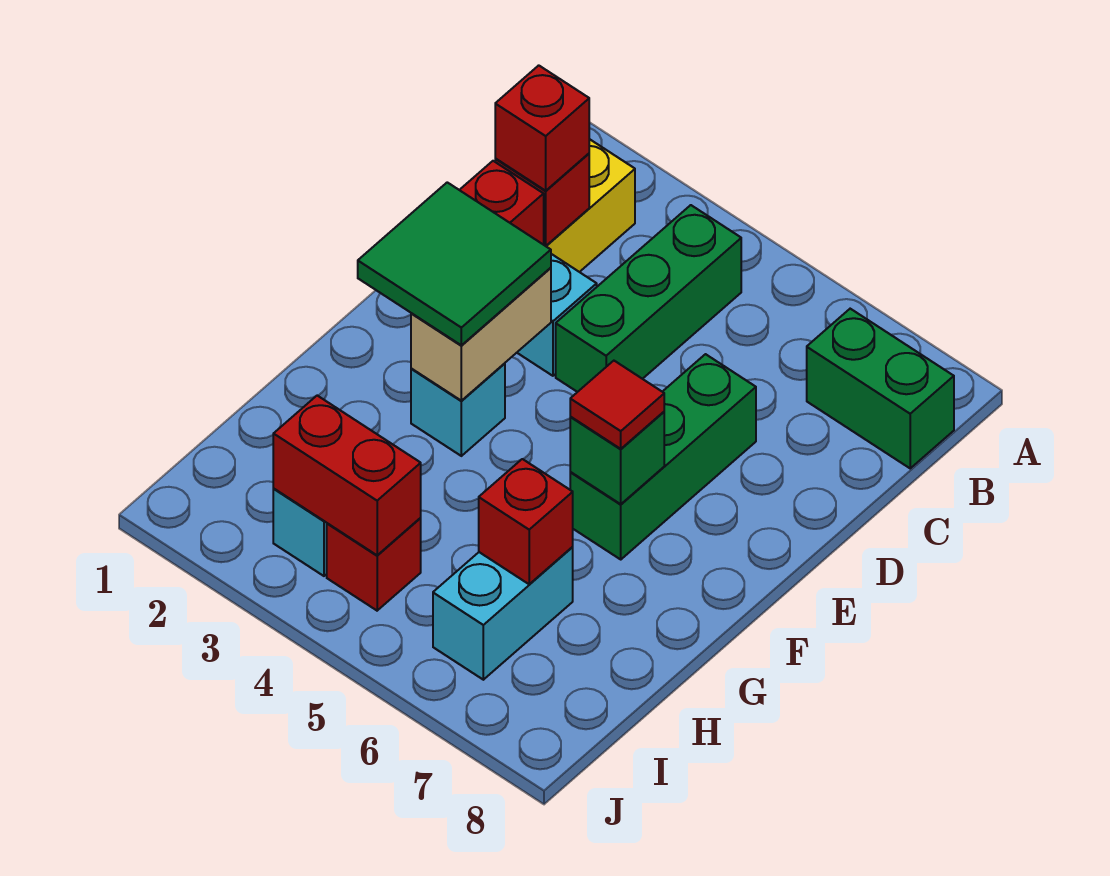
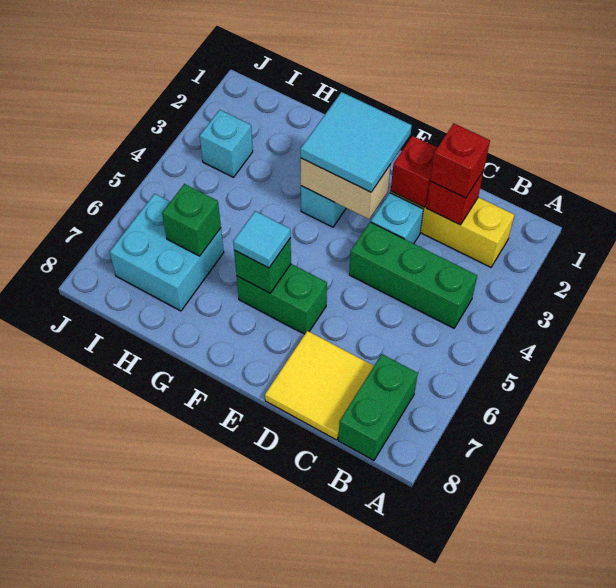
none -> yellow 2x2 tile [265,331,374,440]
green 1x3 brick [570,354,756,559] -> green 1x2 brick [237,264,327,334]
green 2x2 tile [358,182,551,345] -> cyan 2x2 tile [300,92,412,192]
red 1x1 tile [570,361,664,449] -> cyan 1x1 tile [233,211,291,268]
cyan 1x2 brick [433,547,573,680] -> cyan 2x2 brick [110,194,224,311]
red 1x1 brick [479,459,573,584] -> green 1x1 brick [162,184,221,256]
red 1x2 brick [273,396,421,555] -> none
red 1x1 brick [327,518,421,611] -> none

